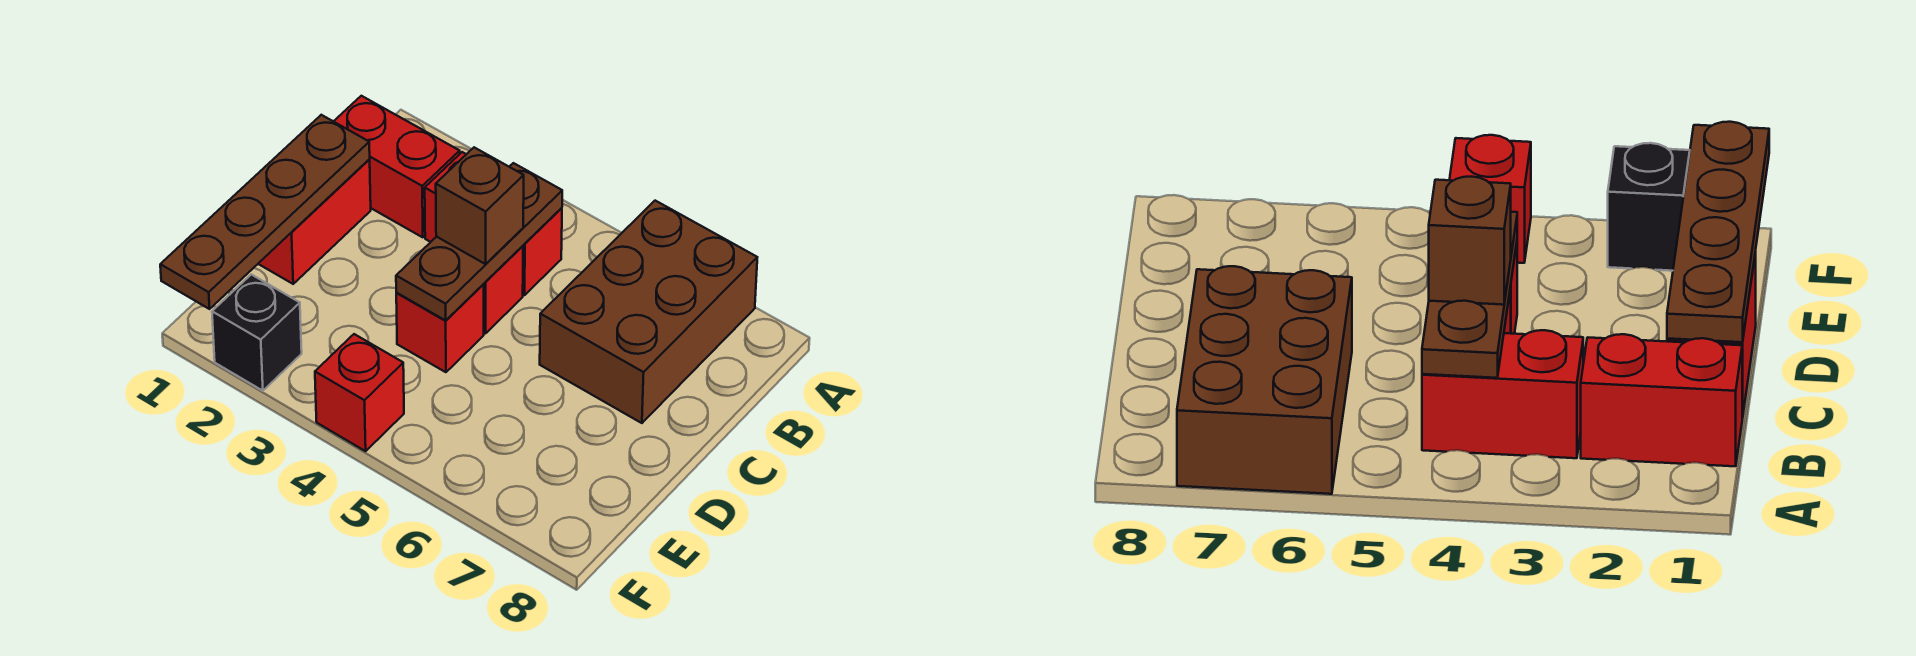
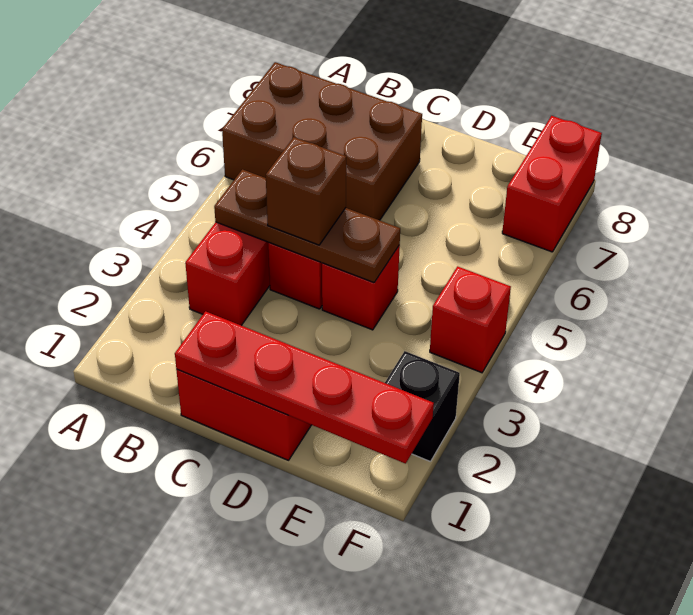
red 1x2 brick [334,96,460,237] -> red 1x2 brick moved to [502,116,602,252]
brown 1x4 plate [160,115,370,309] -> red 1x4 plate [175,311,434,464]

